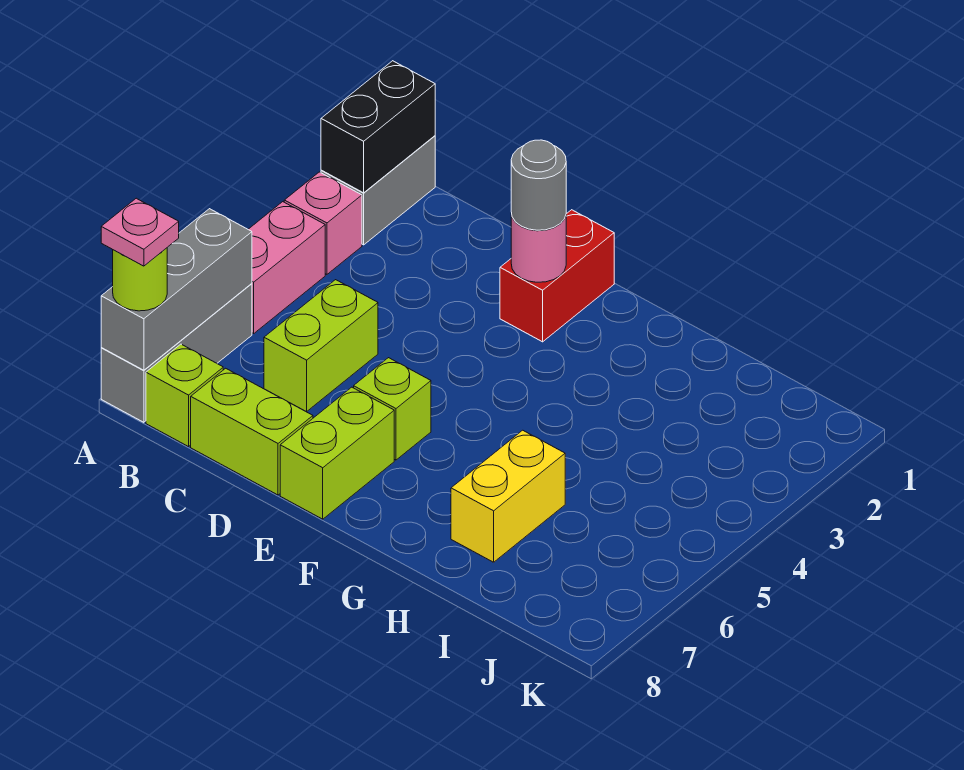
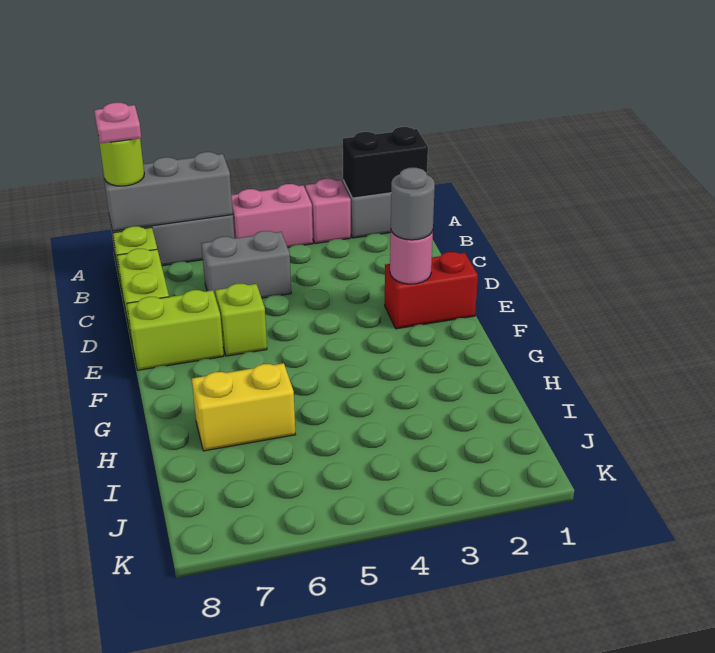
lime 1x2 brick [264,280,378,412] -> grey 1x2 brick [201,231,291,298]

